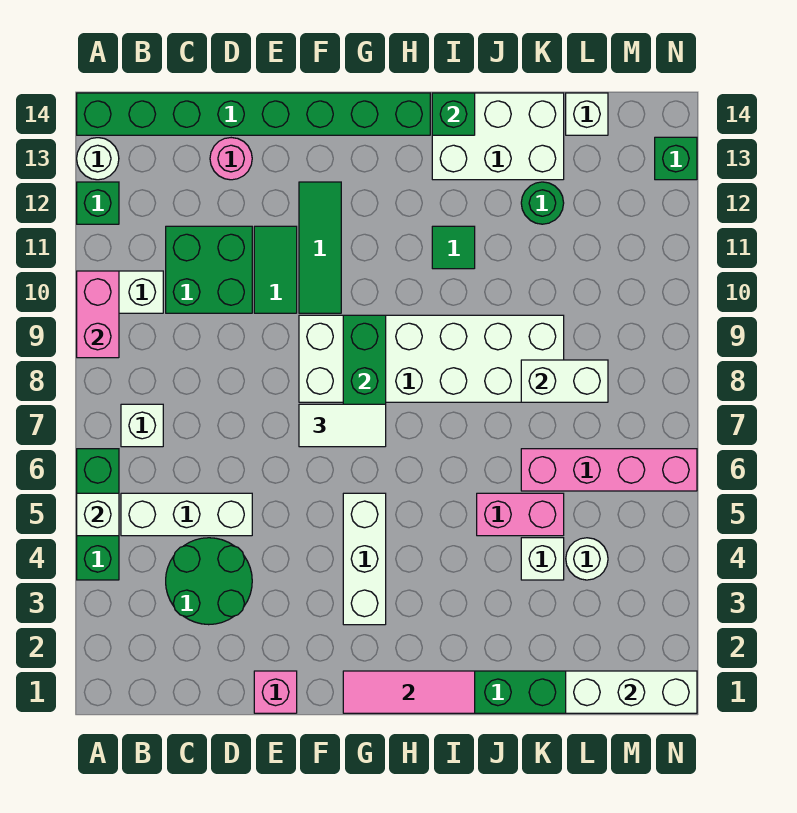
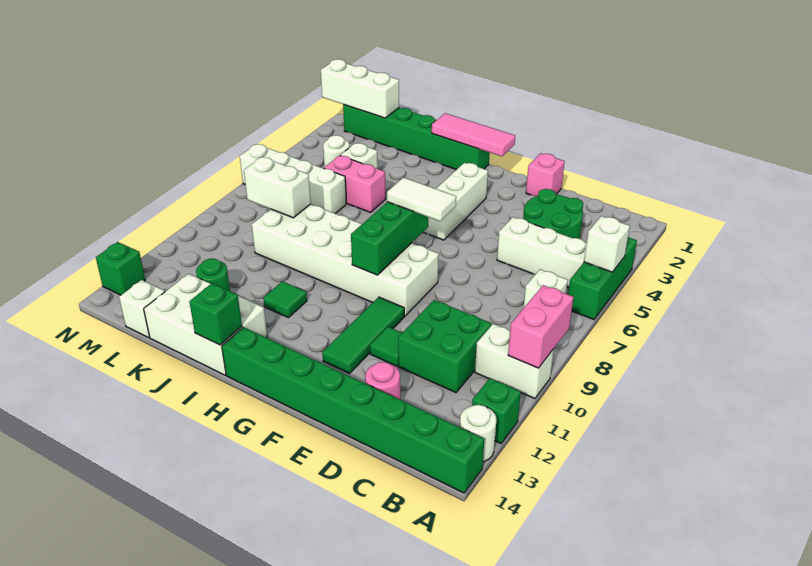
green 1x2 tile [254,226,297,313] -> green 1x1 tile [370,327,402,366]
pink 1x4 brick [521,449,697,491] -> white 1x4 brick [240,144,347,214]

